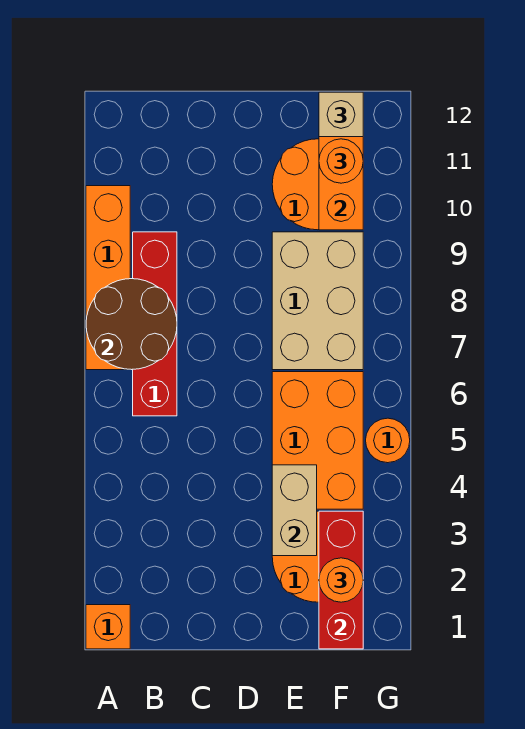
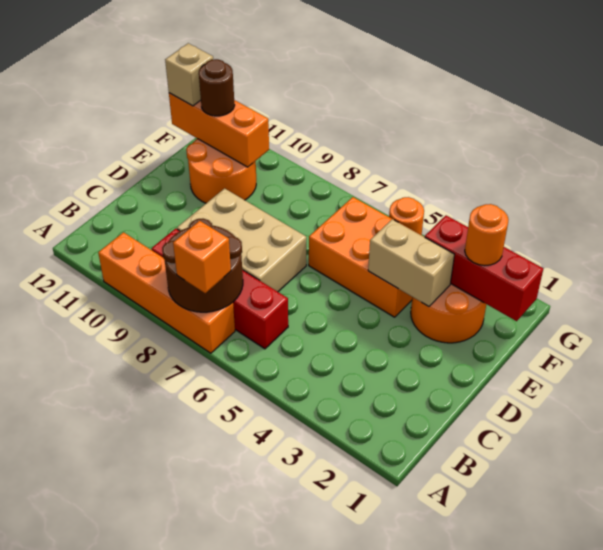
orange 1x1 brick [86,605,130,649] -> orange 1x1 brick moved to [173,221,231,293]
tan 2x3 brick [272,232,363,370] -> tan 2x3 brick moved to [177,188,306,292]
orange 1x1 round brick [319,139,363,183] -> brown 1x1 round brick [199,59,235,116]

